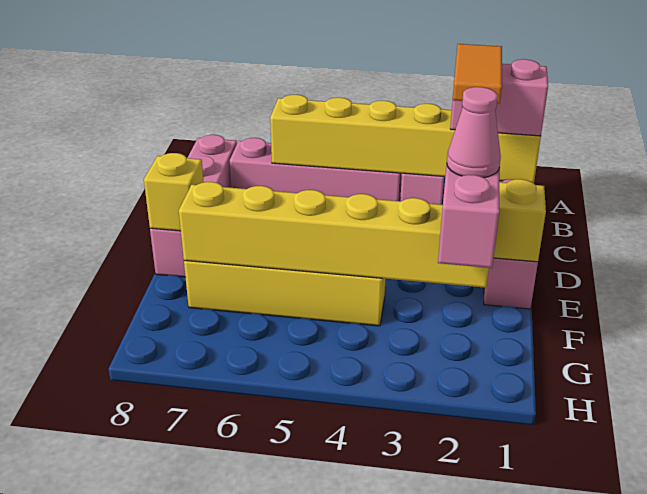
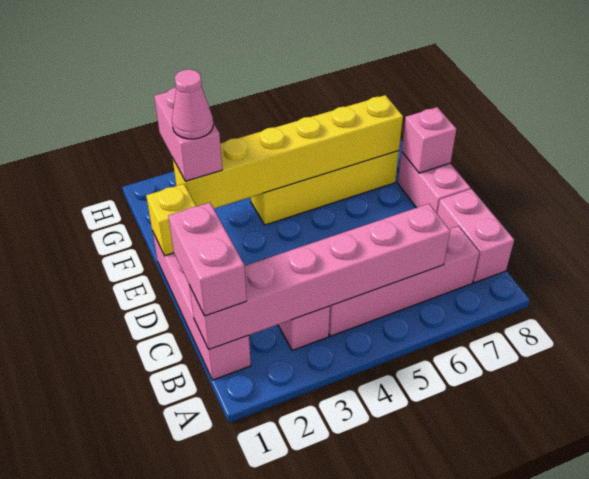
yellow 1x6 brick [270,95,541,183] -> pink 1x6 brick [189,204,450,349]
pink 1x2 brick [450,59,548,136] -> pink 1x2 brick turned to [168,202,247,316]
orange 1x2 tile [453,44,502,104] -> none
yellow 1x1 brick [144,153,204,231] -> pink 1x1 brick [402,107,456,173]

